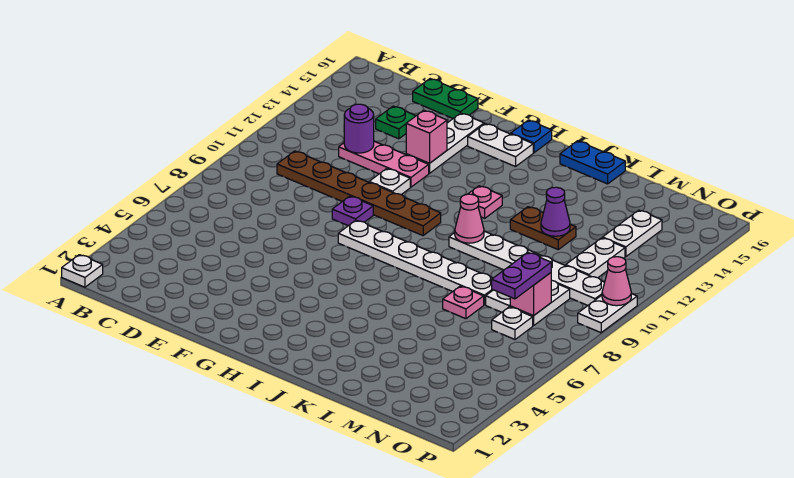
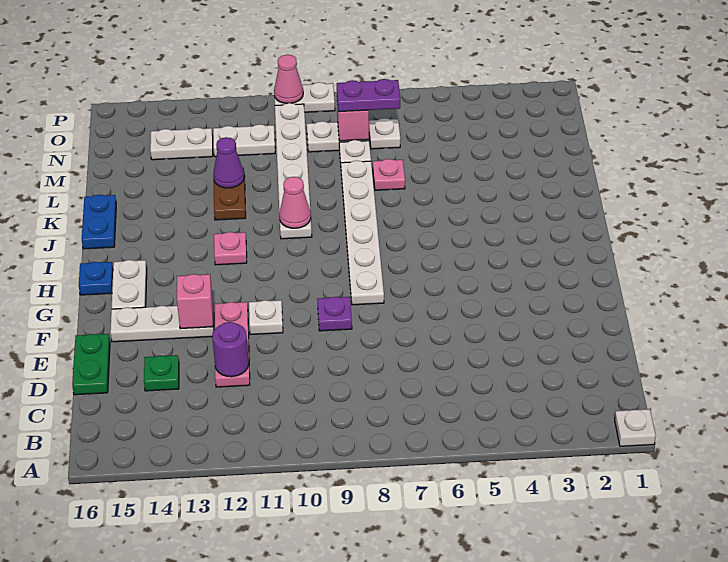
brown 1x6 plate [277,151,441,236] -> none

